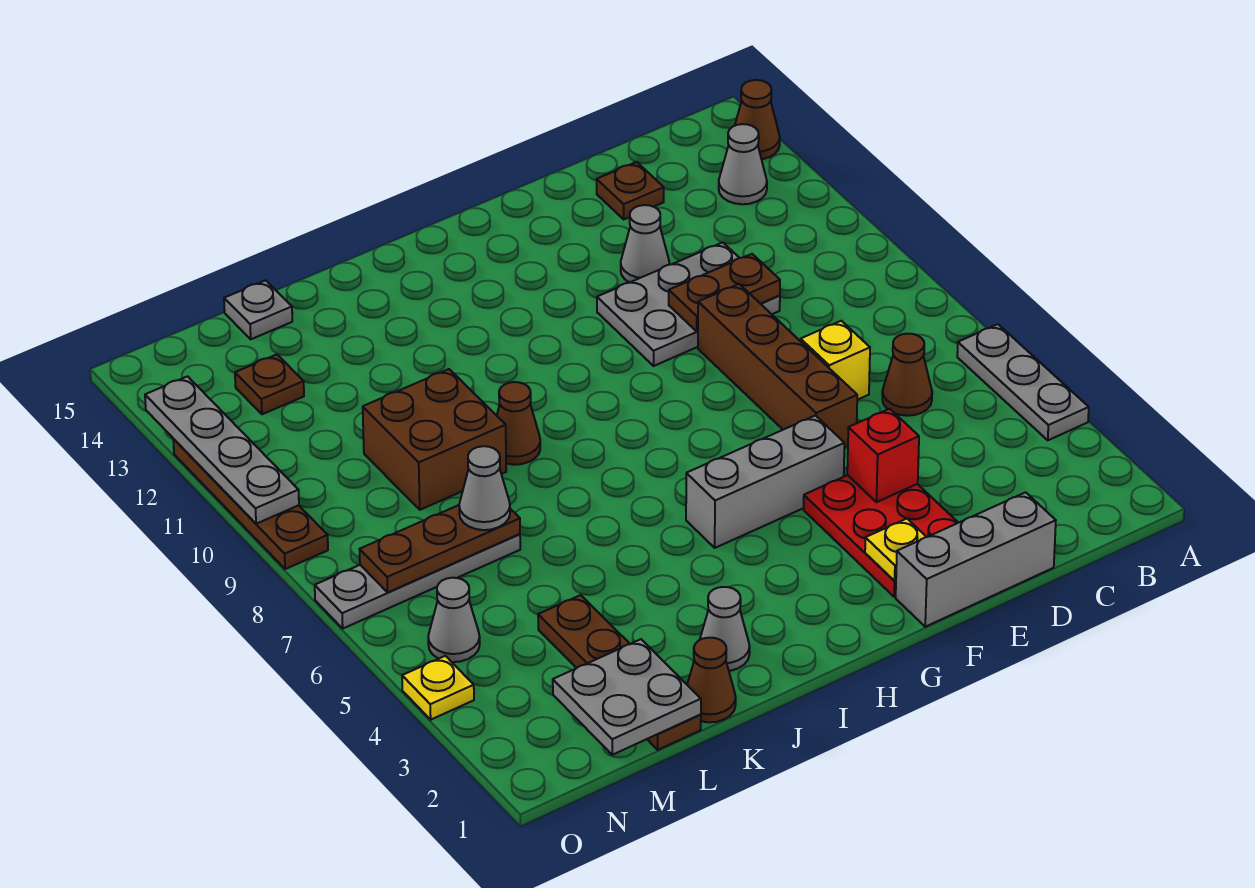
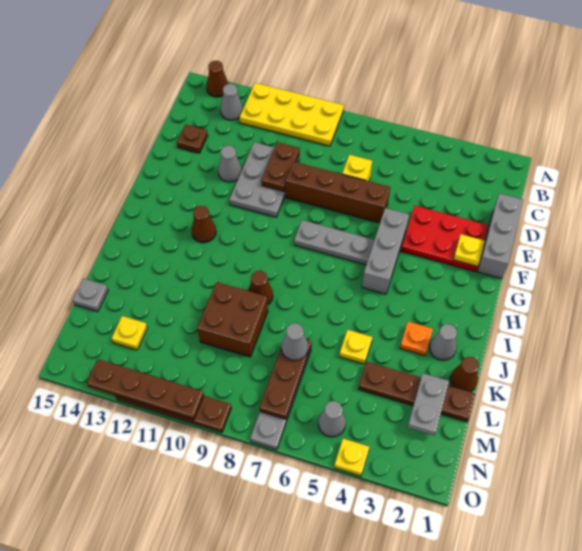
grey 1x3 plate [957,324,1089,440] -> grey 1x3 plate moved to [294,220,374,265]
none -> yellow 2x4 plate [240,83,344,146]
brown 1x1 cone [882,334,932,416] -> brown 1x1 cone moved to [192,206,216,243]
red 1x1 brick [847,409,919,502] -> none
none -> orange 1x1 plate [400,322,433,356]
none -> yellow 1x1 plate [339,330,372,364]
grey 2x2 plate [553,639,701,755] -> grey 1x2 plate [408,373,449,435]
brown 1x1 plate [235,355,304,414] -> yellow 1x1 plate [112,316,147,350]
grey 1x4 plate [145,376,299,524] -> brown 1x4 plate [87,359,204,420]

